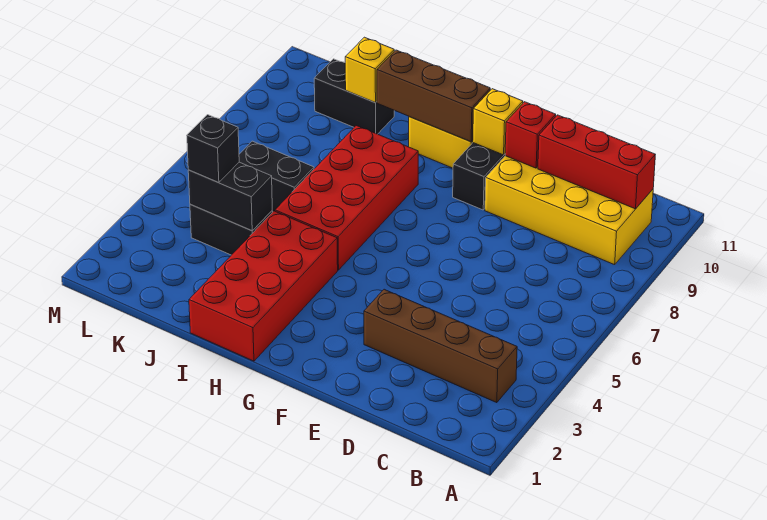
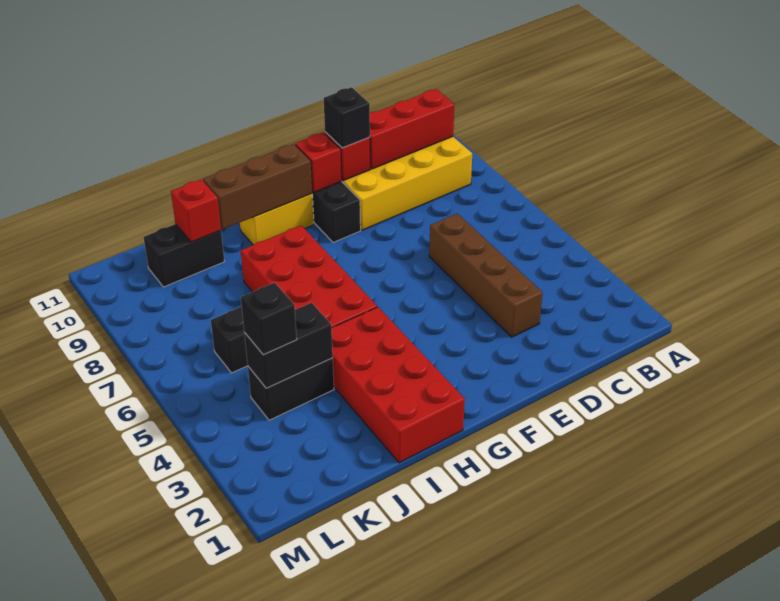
brown 1x4 brick [364,289,517,403] -> brown 1x4 brick turned to [429,214,543,337]
none -> black 1x1 brick [324,87,370,148]
yellow 1x1 brick [473,89,523,155] -> red 1x1 brick [295,132,342,192]
yellow 1x1 brick [345,37,394,103] -> red 1x1 brick [171,179,221,242]

